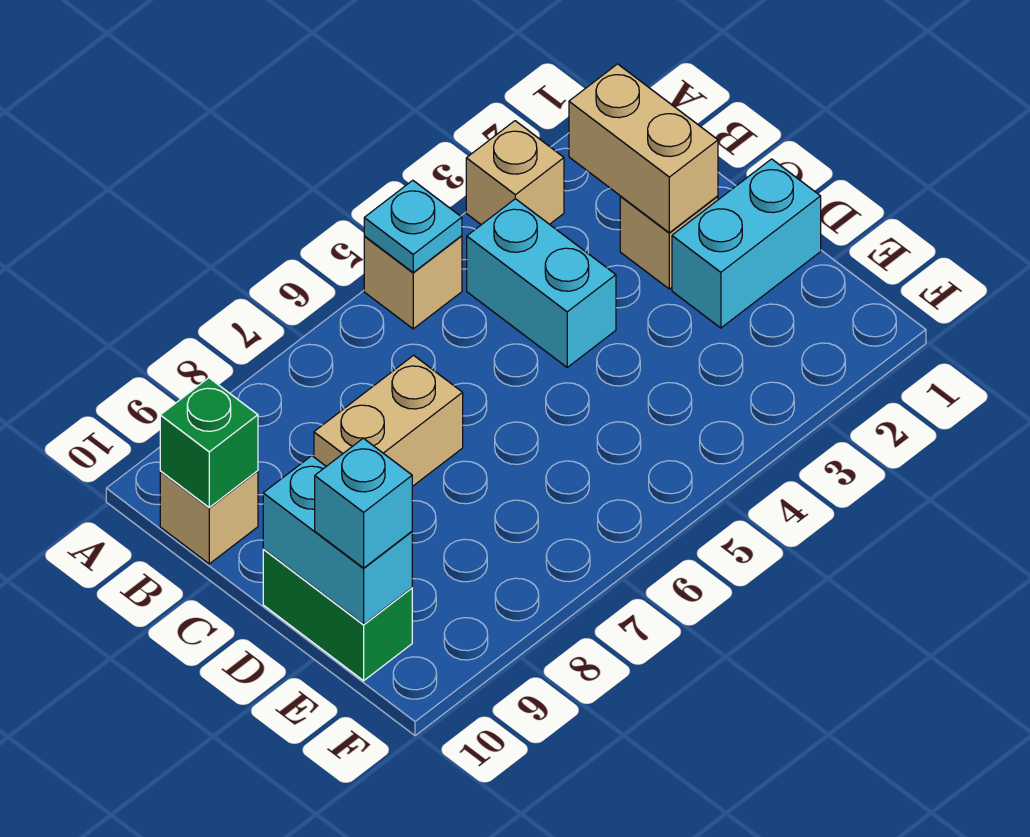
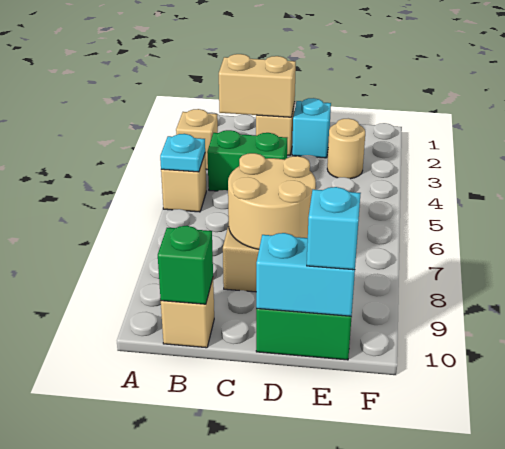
cyan 1x2 brick [467,199,616,367] -> green 1x2 brick [207,130,287,191]
none -> tan 2x2 round brick [228,153,316,249]
cyan 1x2 brick [672,159,821,328] -> cyan 1x1 brick [292,98,331,158]
none -> tan 1x1 round brick [327,119,365,179]

